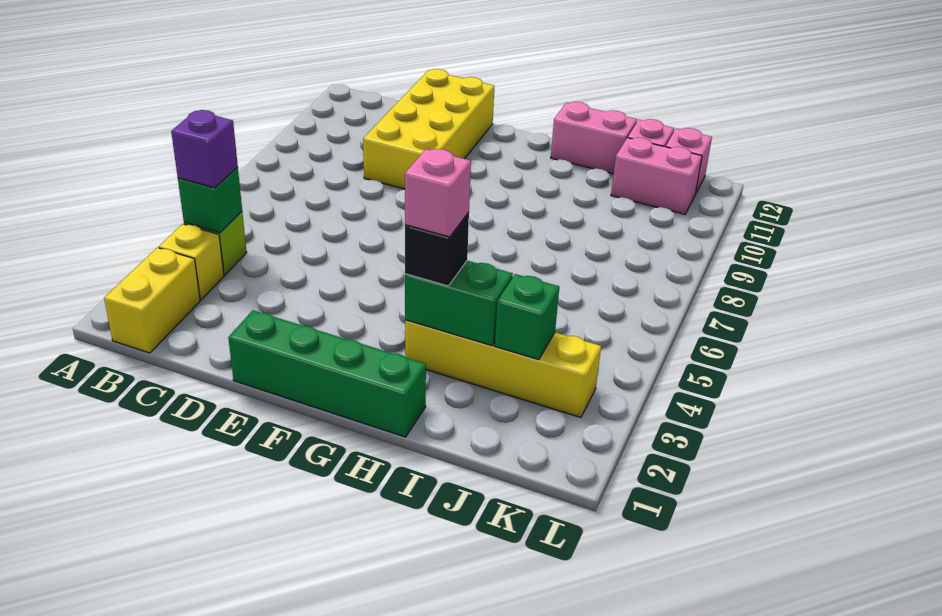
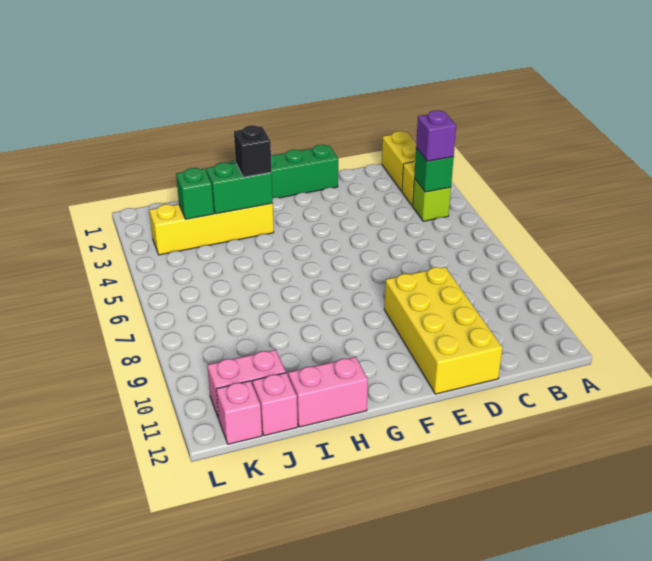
pink 1x1 brick [405,149,471,237] -> none

